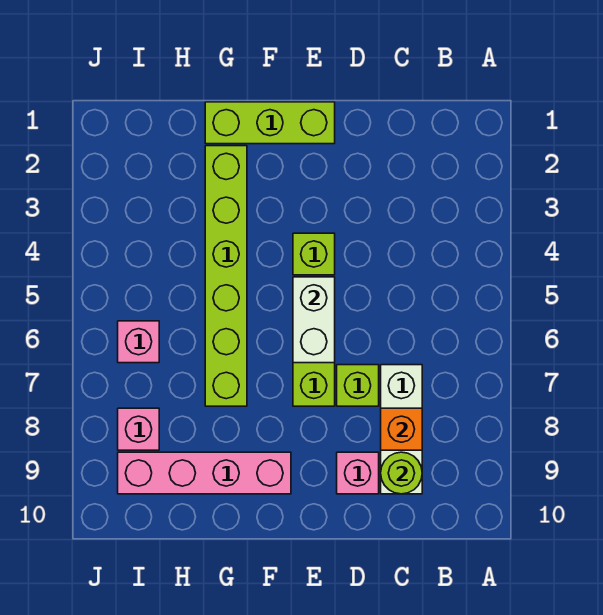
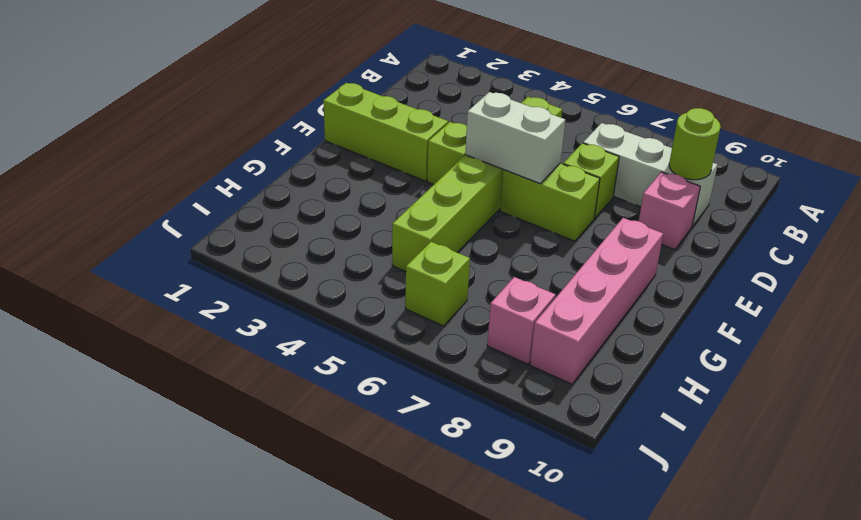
orange 1x1 brick [381,408,422,450] -> none
lime 1x3 brick [205,102,335,144] -> lime 1x3 brick turned to [323,83,448,181]
lime 1x6 brick [205,146,247,406] -> lime 1x6 brick turned to [392,97,562,272]
pink 1x1 brick [118,321,159,363] -> lime 1x1 brick [405,242,470,326]

